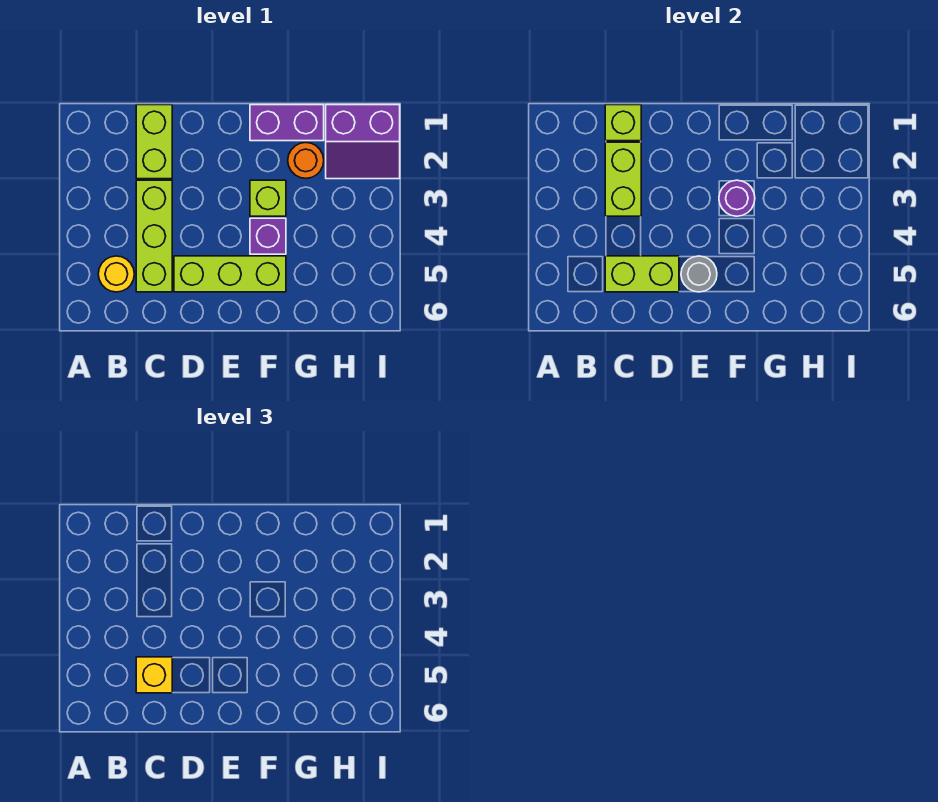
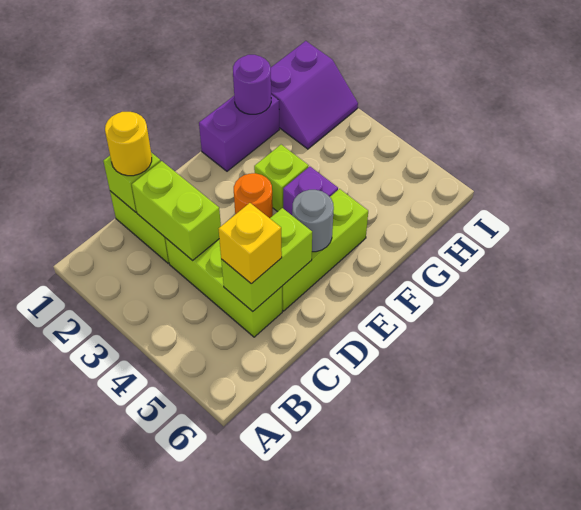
yellow 1x1 round brick [98,256,134,292] -> yellow 1x1 round brick moved to [105,112,152,176]
purple 1x1 round brick [719,180,755,216] -> purple 1x1 round brick moved to [233,55,271,114]
orange 1x1 round brick [288,143,324,178] -> orange 1x1 round brick moved to [234,173,273,218]

